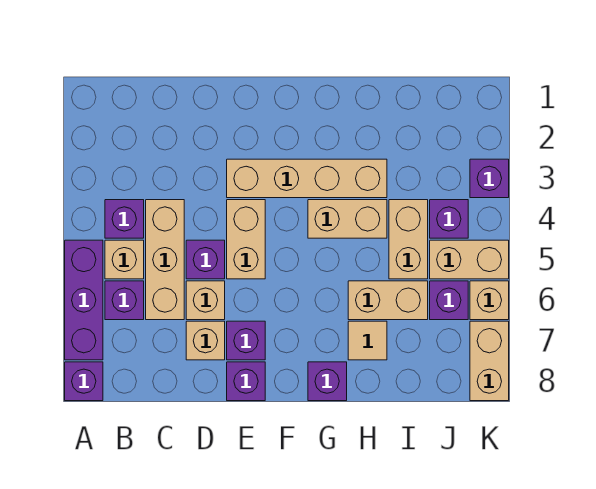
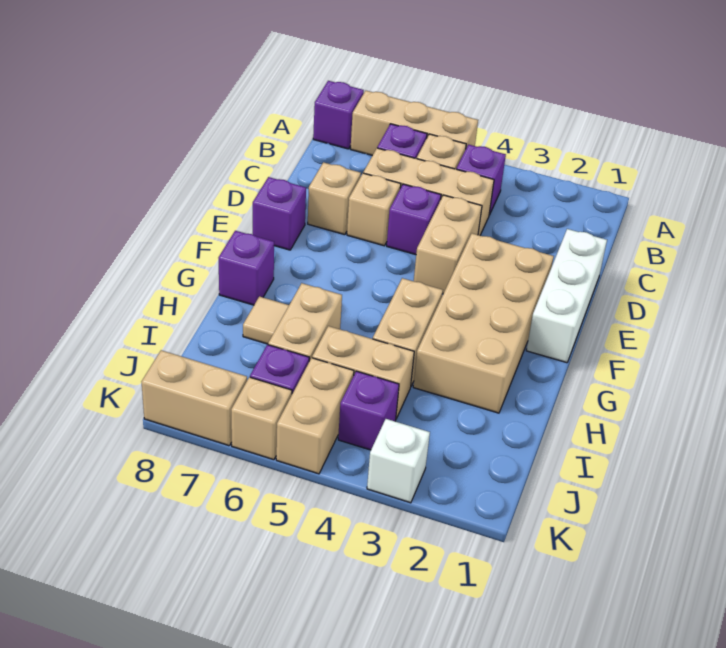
purple 1x3 brick [65,240,103,360] -> tan 1x3 brick [351,91,478,155]
none -> white 1x3 brick [526,229,607,363]
tan 1x4 brick [227,159,387,198] -> tan 2x4 brick [413,233,554,413]
tan 1x2 brick [227,200,265,279] -> tan 1x2 brick turned to [414,195,482,294]
purple 1x1 brick [227,321,265,360] -> none
purple 1x1 brick [470,159,509,198] -> white 1x1 brick [367,419,430,503]

